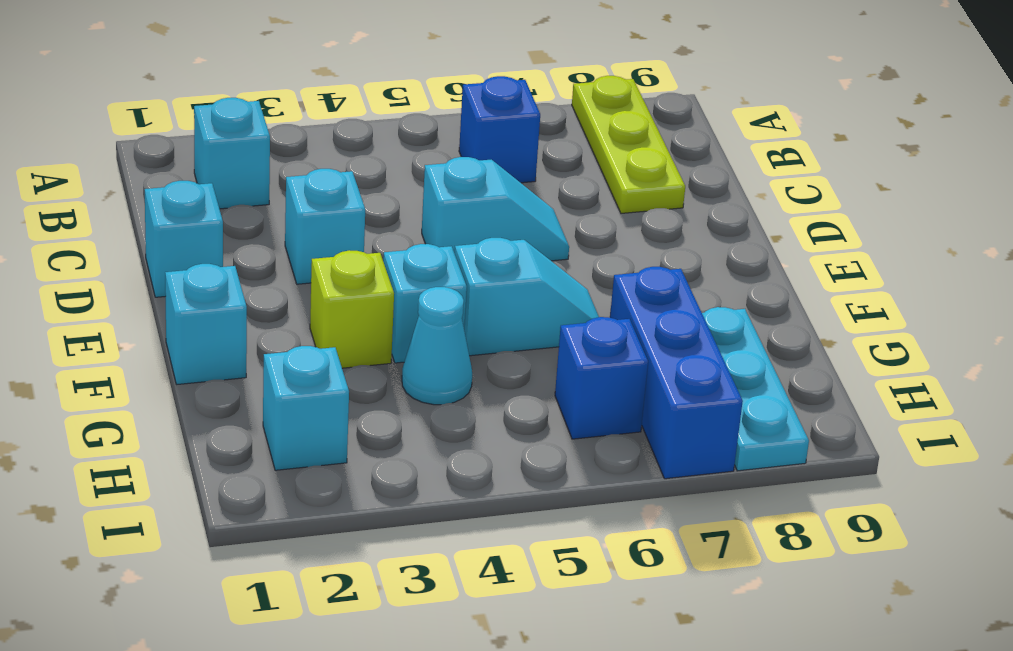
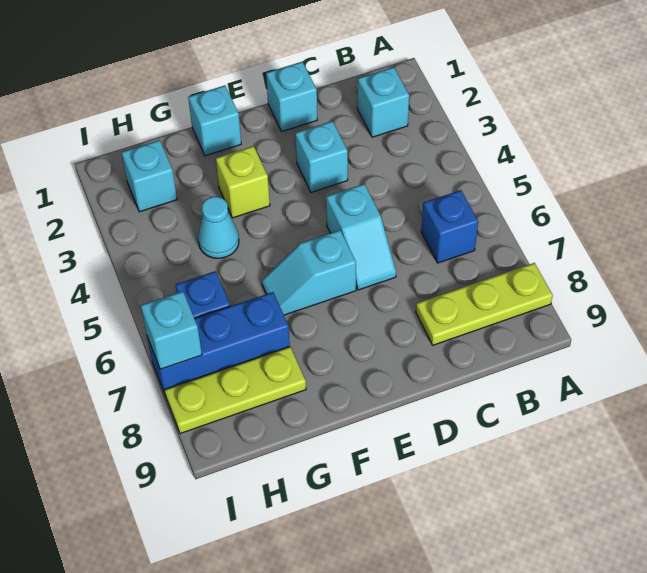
cyan 1x1 brick [383,244,467,363] -> cyan 1x1 brick moved to [141,291,202,369]
cyan 1x2 slope [455,238,599,356] -> cyan 1x2 slope turned to [262,230,356,315]
cyan 1x3 plate [702,307,809,471] -> lime 1x3 plate [165,347,306,434]

